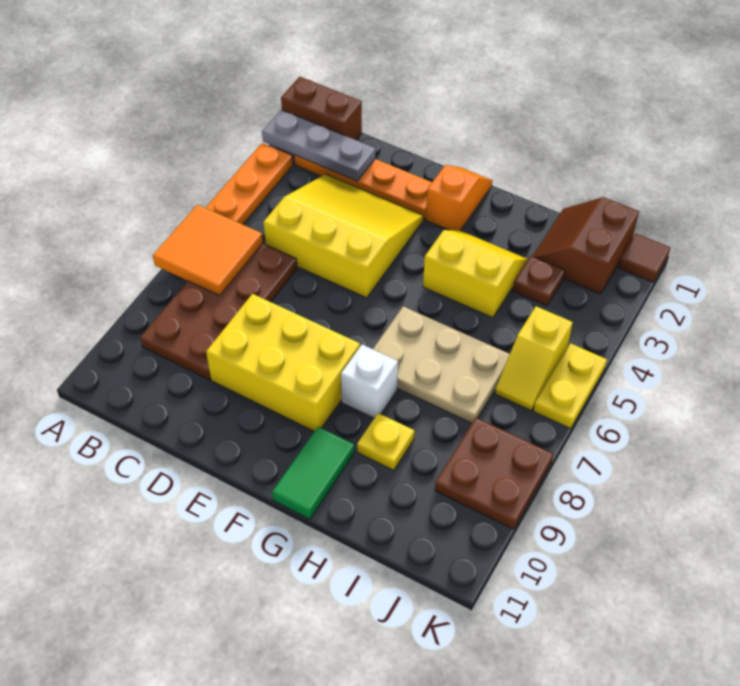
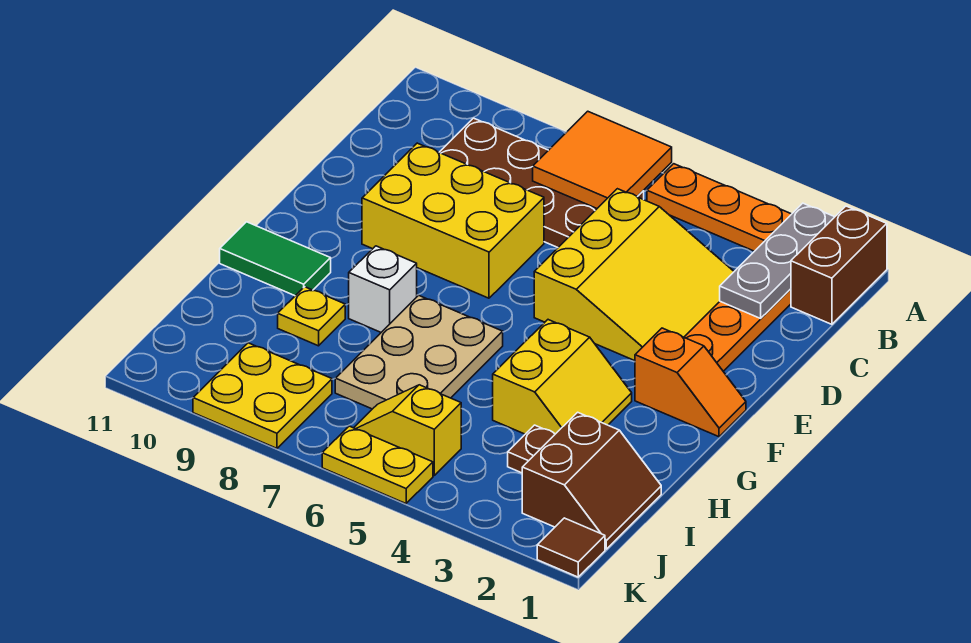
yellow 2x3 brick [206,294,360,432] -> yellow 2x3 brick turned to [362,143,544,298]
brown 2x2 slope [533,197,639,294] -> brown 2x2 slope turned to [522,412,661,549]
brown 2x2 plate [435,418,553,529] -> yellow 2x2 plate [193,343,332,448]

